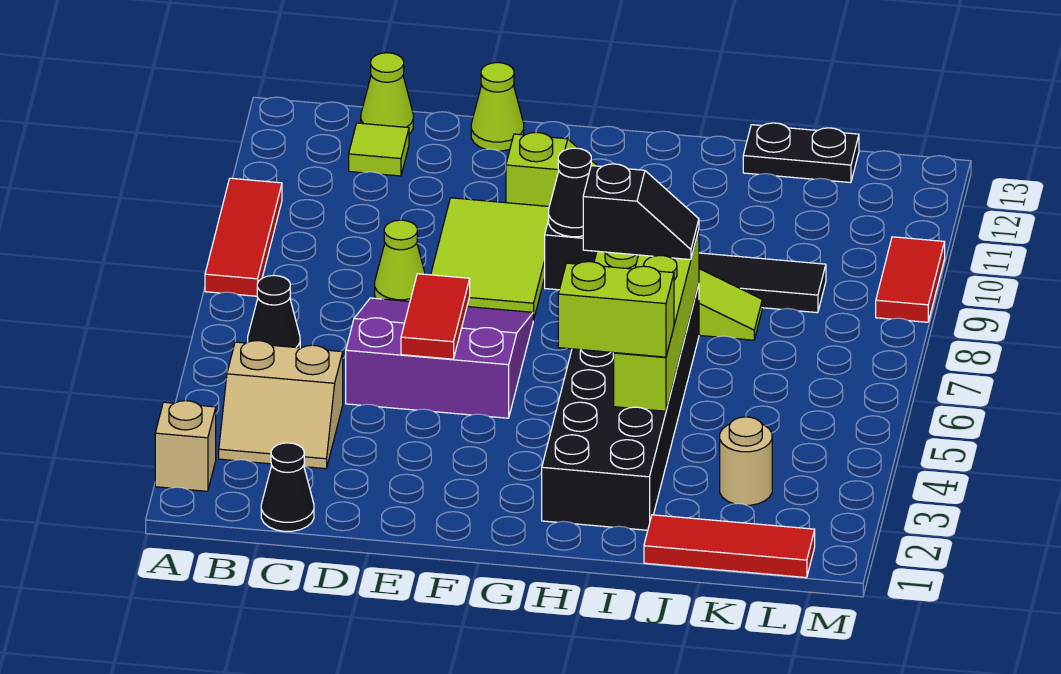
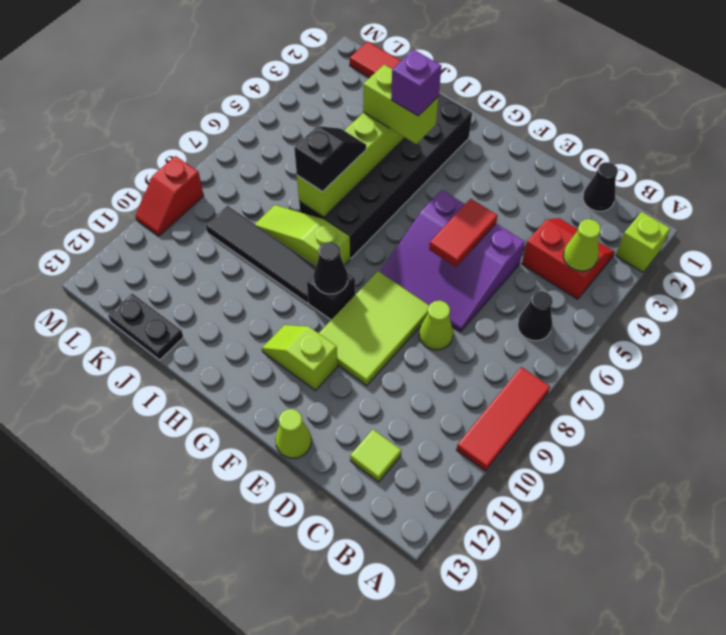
tan 1x1 brick [155,401,216,491] -> lime 1x1 brick [616,212,670,272]
tan 2x2 slope [219,341,343,469] -> red 2x2 slope [522,218,615,299]
lime 1x1 cone [361,53,413,134] -> lime 1x1 cone moved to [563,219,601,271]
none -> purple 1x1 brick [391,50,441,116]
black 1x2 slope [583,164,699,260] -> black 1x2 slope turned to [294,126,366,192]
tan 1x1 round brick [720,417,772,505] -> none
red 1x2 tile [876,237,945,322] -> red 1x2 slope [135,156,204,236]

